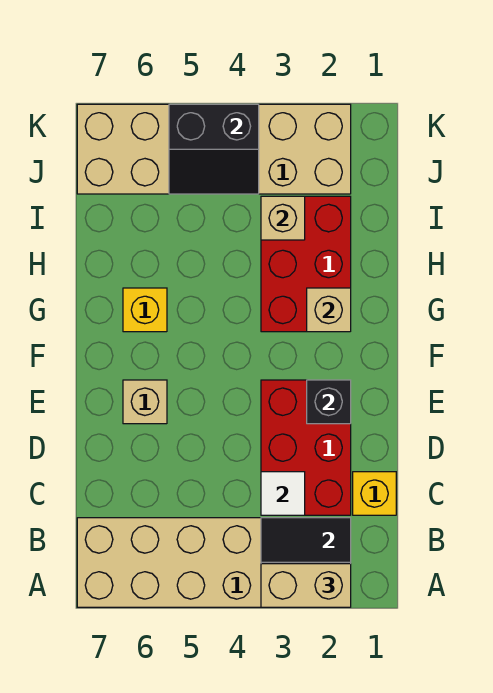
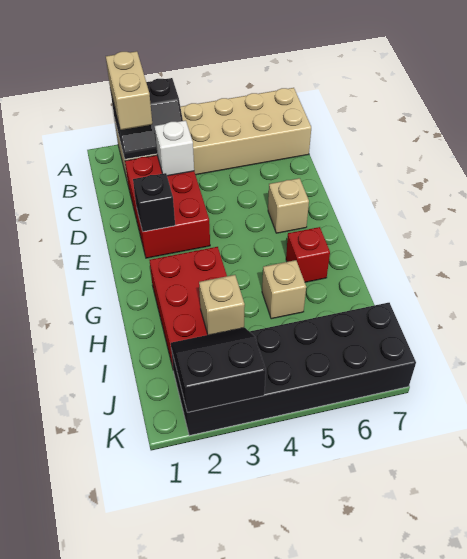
tan 1x2 brick [261,564,351,607] -> tan 1x2 brick turned to [106,51,152,130]
yellow 1x1 brick [353,472,396,515] -> none
white 1x1 tile [261,472,305,515] -> white 1x1 brick [155,120,194,176]
tan 1x1 brick [307,288,351,332] -> tan 1x1 brick moved to [262,260,306,319]
yellow 1x1 brick [123,288,167,332] -> red 1x1 brick [286,227,330,282]
tan 2x6 brick [77,104,351,194] -> black 2x6 brick [171,303,416,436]
black 2x2 slope [169,104,259,194] -> black 2x2 slope moved to [171,327,266,412]

